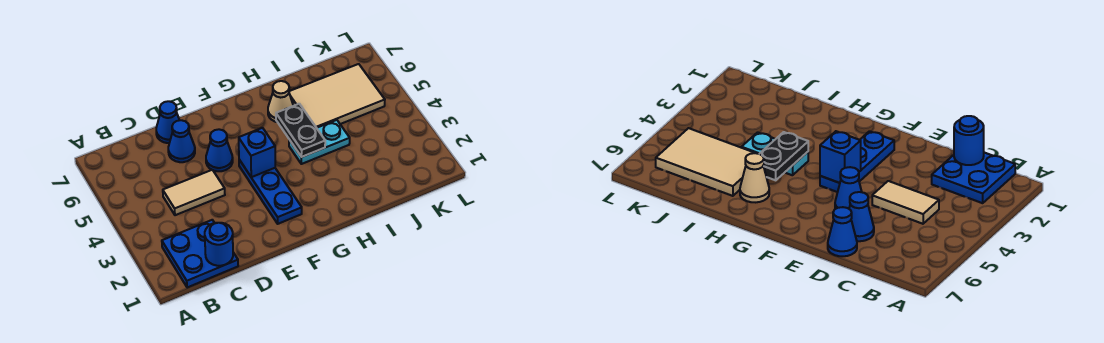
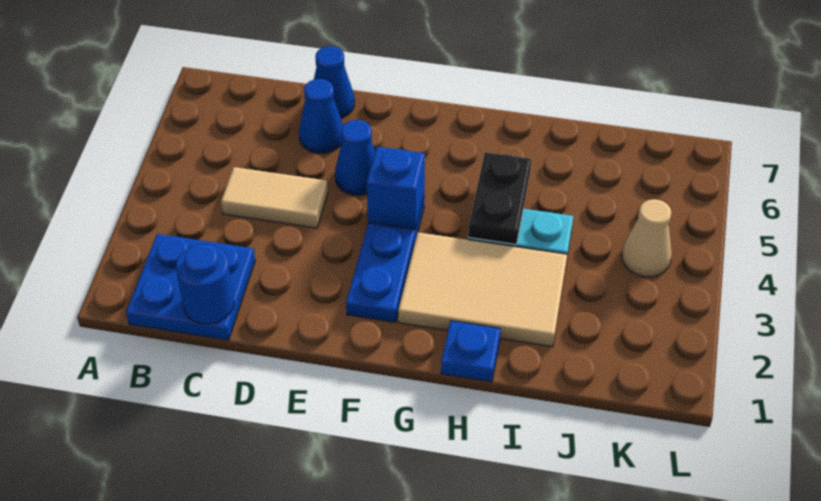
none -> blue 1x1 plate [441,321,501,382]
tan 1x1 cone [268,81,293,122] -> tan 1x1 cone moved to [622,199,672,277]
tan 2x3 tile [289,64,385,128] -> tan 2x3 tile moved to [398,232,567,347]

